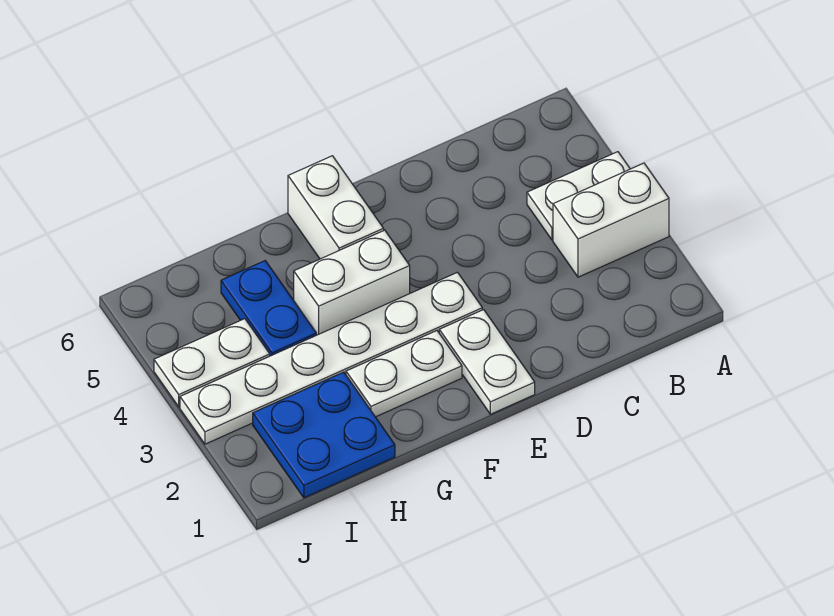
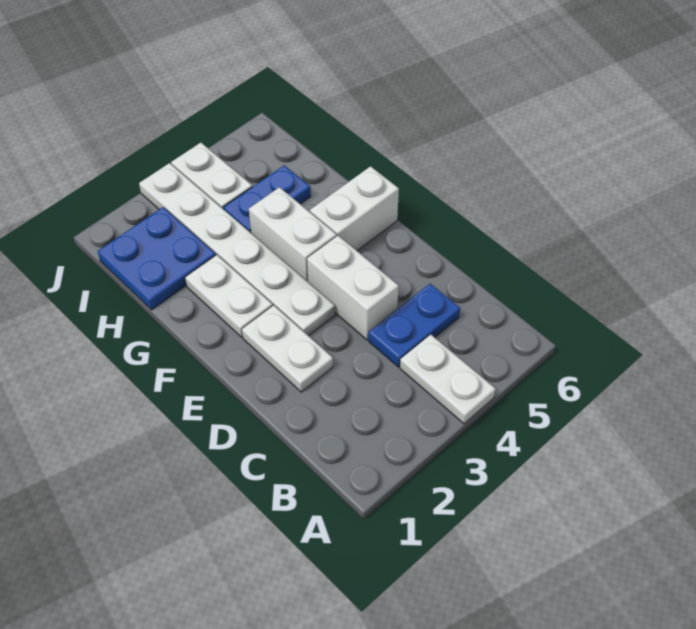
white 1x2 brick [553,163,669,277] -> white 1x2 brick moved to [307,236,399,340]
none -> blue 1x2 plate [369,284,460,367]
white 1x2 plate [439,310,535,414] -> white 1x2 plate turned to [242,305,333,392]

